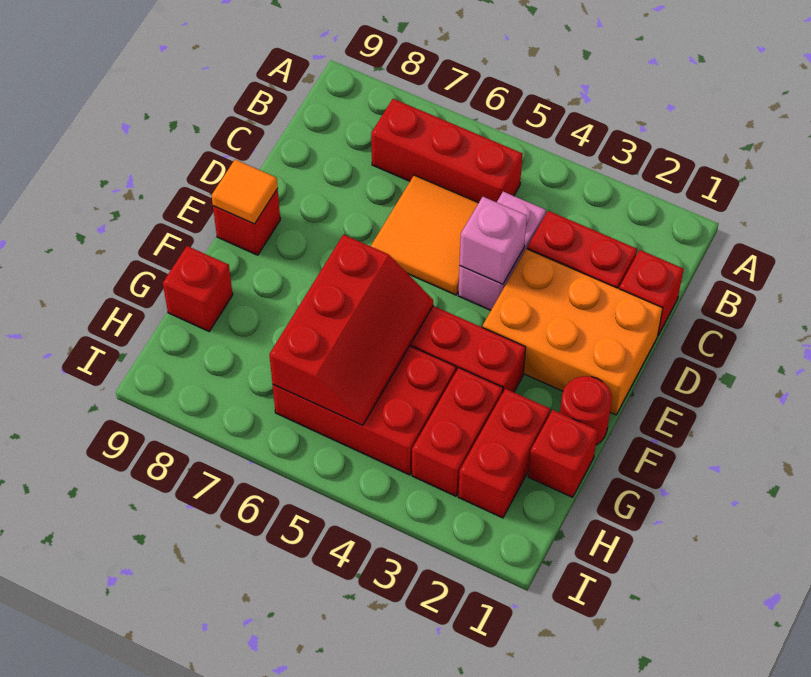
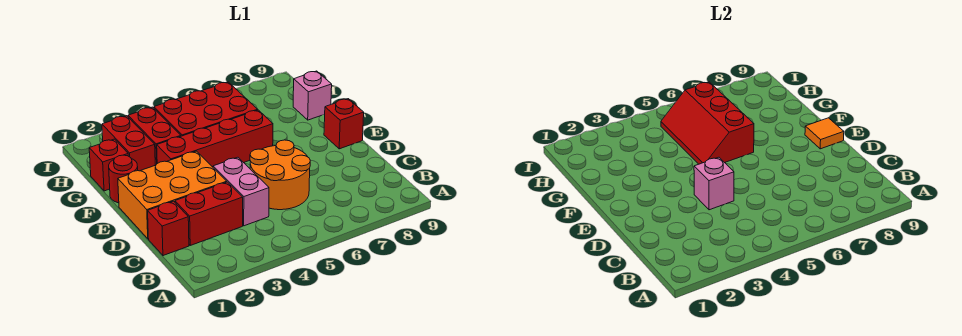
red 1x3 brick [371,99,522,203] -> none
orange 2x2 tile [371,175,478,295] -> orange 2x2 round brick [250,140,310,210]
red 1x1 brick [163,246,233,331] -> pink 1x1 brick [293,71,332,120]

